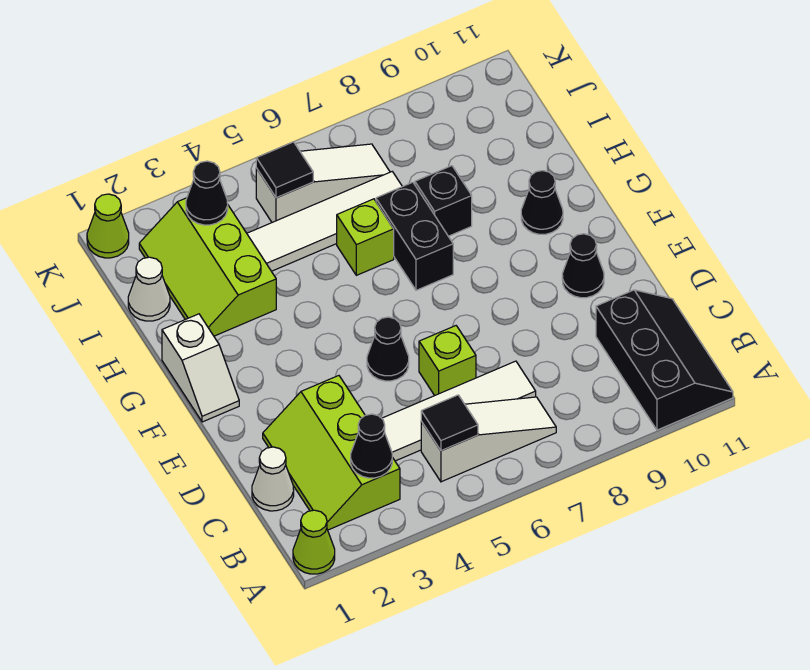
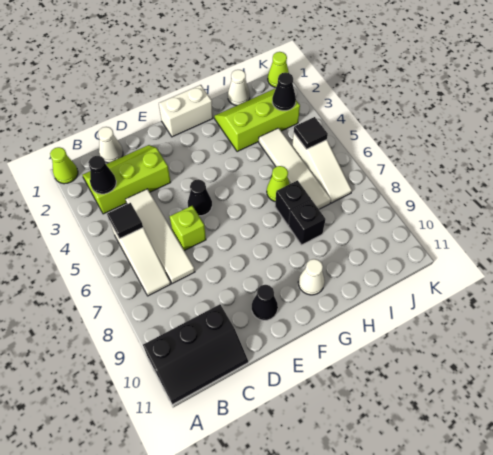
white 1x2 slope [162,314,239,422] -> white 1x2 brick [159,85,213,137]
black 1x2 brick [376,182,453,290] -> black 1x1 brick [275,180,311,225]
black 1x1 cone [521,171,563,234] -> white 1x1 cone [298,259,325,295]
lime 1x1 brick [337,199,394,275] -> lime 1x1 cone [267,166,289,202]

